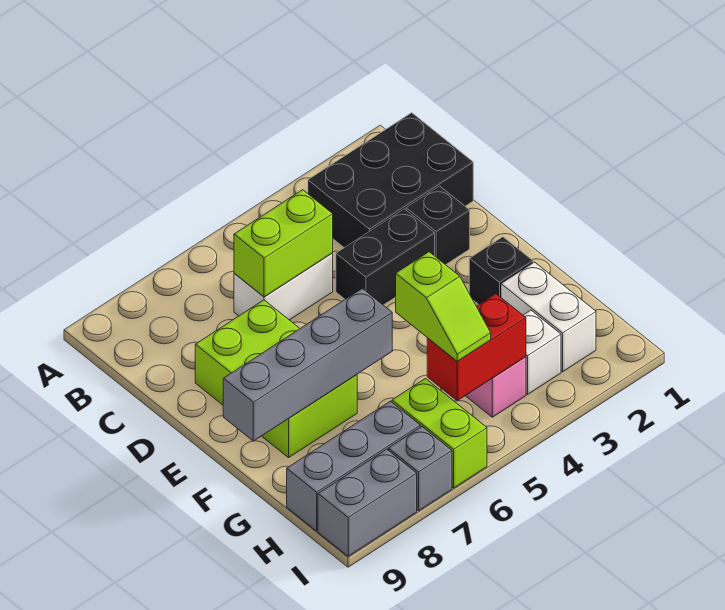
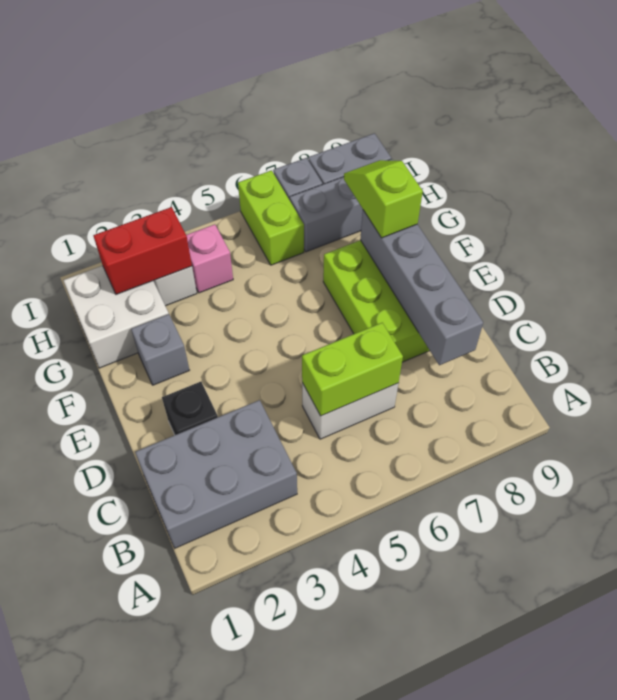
black 2x3 brick [308,113,473,248] -> grey 2x3 brick [135,400,297,548]
black 1x2 brick [336,209,435,305] -> none
black 1x1 brick [469,237,533,304] -> grey 1x1 brick [131,314,189,385]
grey 1x4 brick [223,288,392,441] -> grey 1x4 brick turned to [360,210,483,365]
white 1x2 brick [501,262,596,372] -> white 2x2 brick [63,266,169,368]
lime 1x2 slope [396,252,491,361] -> lime 1x2 slope moved to [344,160,423,238]
red 1x2 brick [427,294,526,401] -> red 1x2 brick moved to [93,207,192,294]

